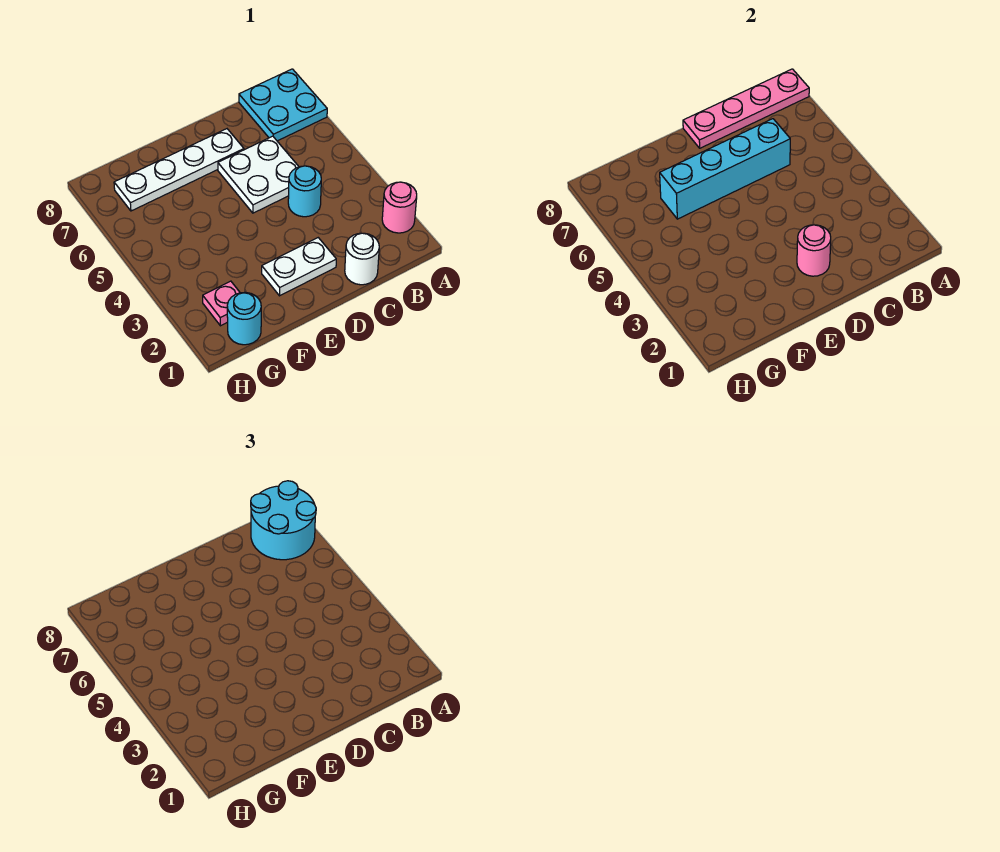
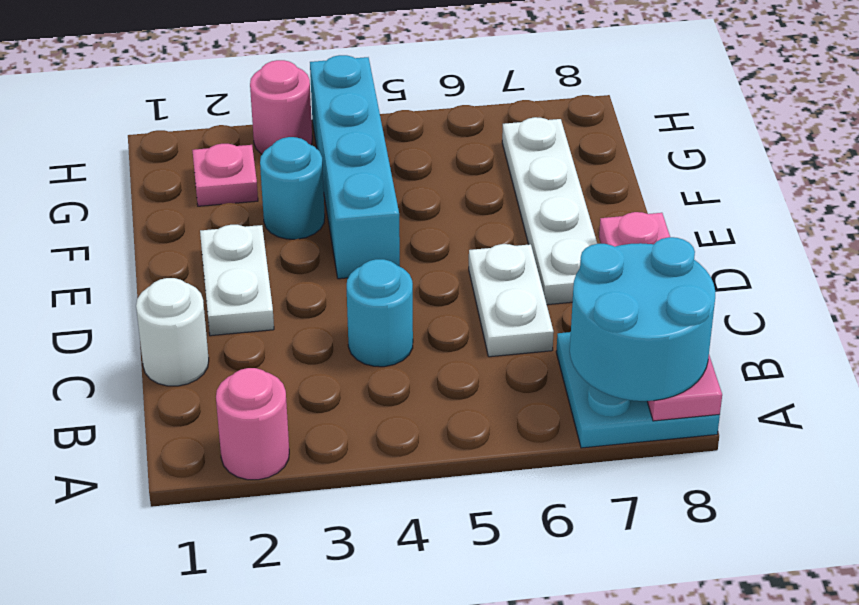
white 2x2 plate [218,136,299,213] -> white 1x2 plate [469,244,554,357]
cyan 1x4 brick [660,119,790,219] -> cyan 1x4 brick moved to [310,55,400,279]
pink 1x1 round brick [797,225,831,276] -> pink 1x1 round brick moved to [250,60,312,154]
cyan 1x1 round brick [227,292,261,345] -> cyan 1x1 round brick moved to [260,137,325,239]

